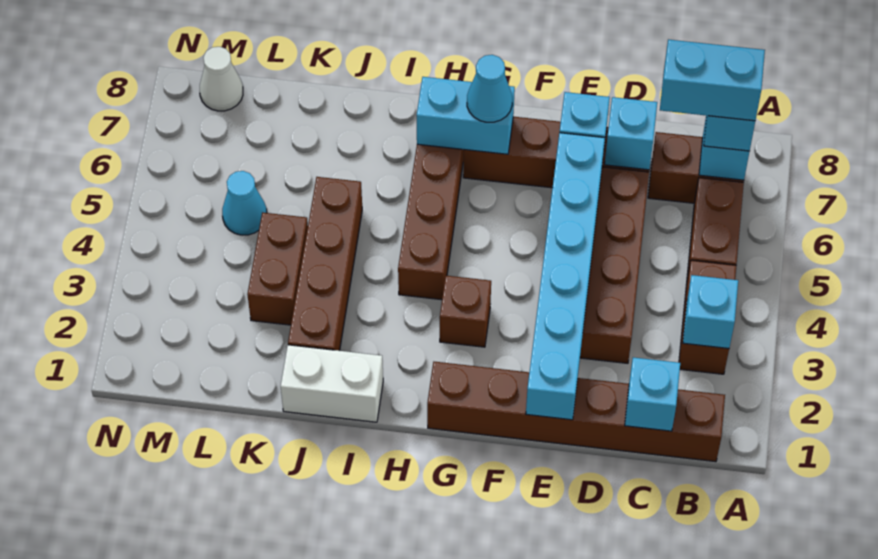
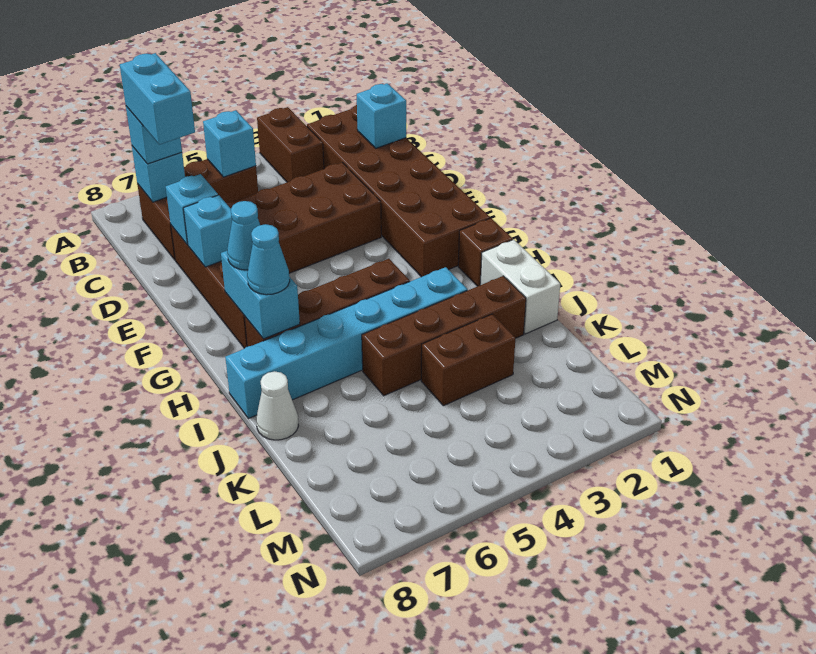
brown 1x6 brick [427,362,725,462] -> brown 2x6 brick [307,105,490,277]
brown 1x2 brick [679,260,736,374] -> brown 1x2 brick turned to [257,107,324,182]
cyan 1x1 brick [683,275,738,348] -> cyan 1x1 brick moved to [203,110,256,177]
cyan 1x6 brick [526,133,605,420] -> cyan 1x6 brick moved to [225,267,468,419]
brown 1x1 brick [440,276,491,347] -> brown 1x1 brick moved to [458,218,513,286]
cyan 1x1 cone [222,171,267,235] -> cyan 1x1 cone moved to [247,224,290,295]
white 1x1 cone [200,47,243,111] -> white 1x1 cone moved to [256,371,299,440]

